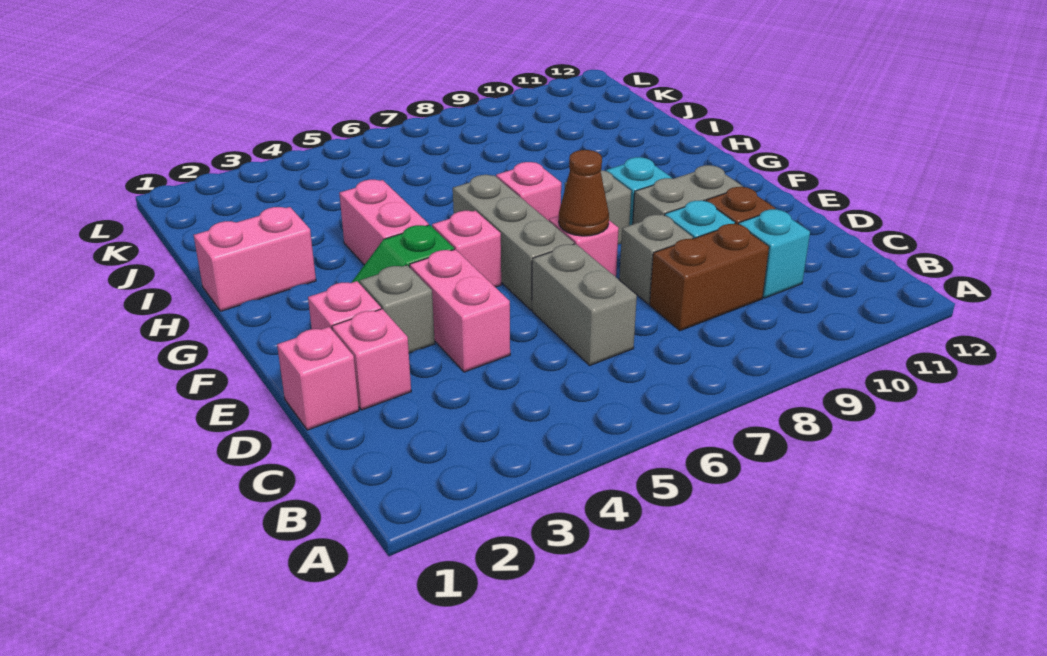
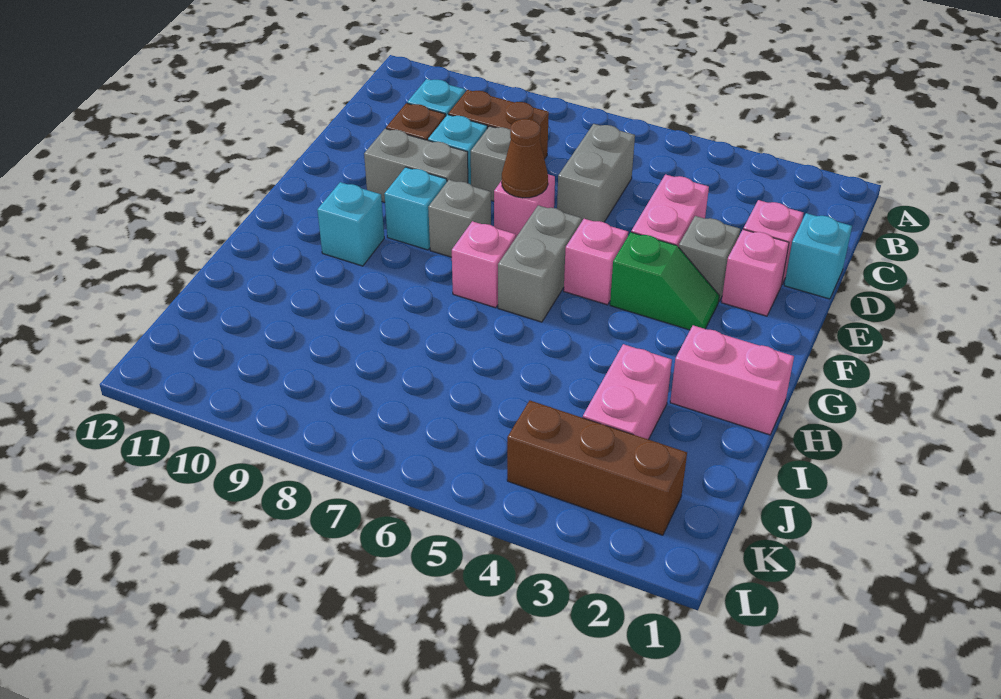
pink 1x1 brick [277,327,359,430] -> cyan 1x1 brick [784,213,852,299]
grey 1x3 brick [453,175,574,310] -> grey 1x2 brick [498,205,582,322]
pink 1x2 brick [339,180,429,265] -> pink 1x2 brick moved to [583,344,672,439]
none -> cyan 1x1 brick [317,182,384,266]
none -> brown 1x3 brick [507,401,687,535]

